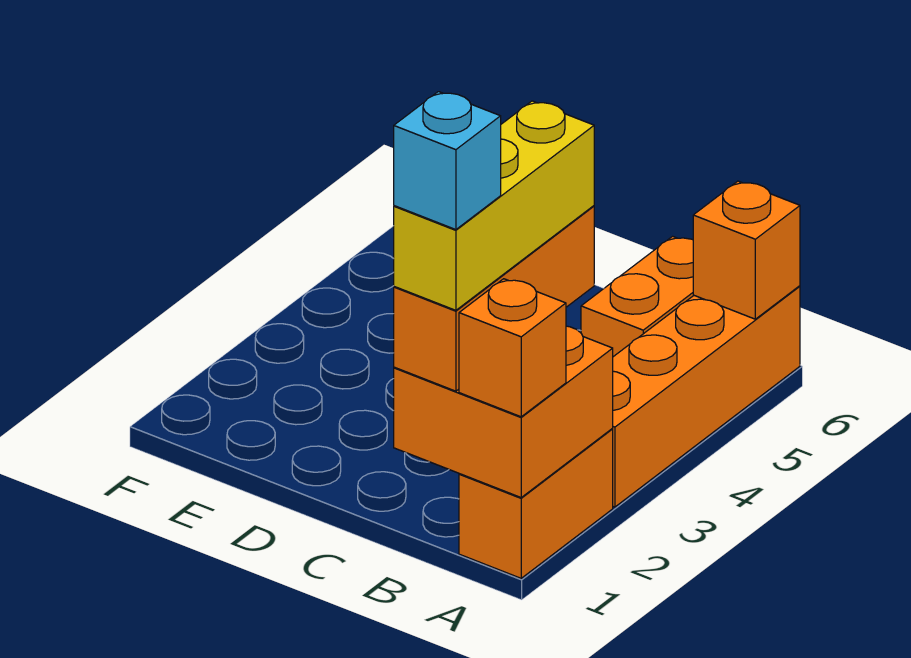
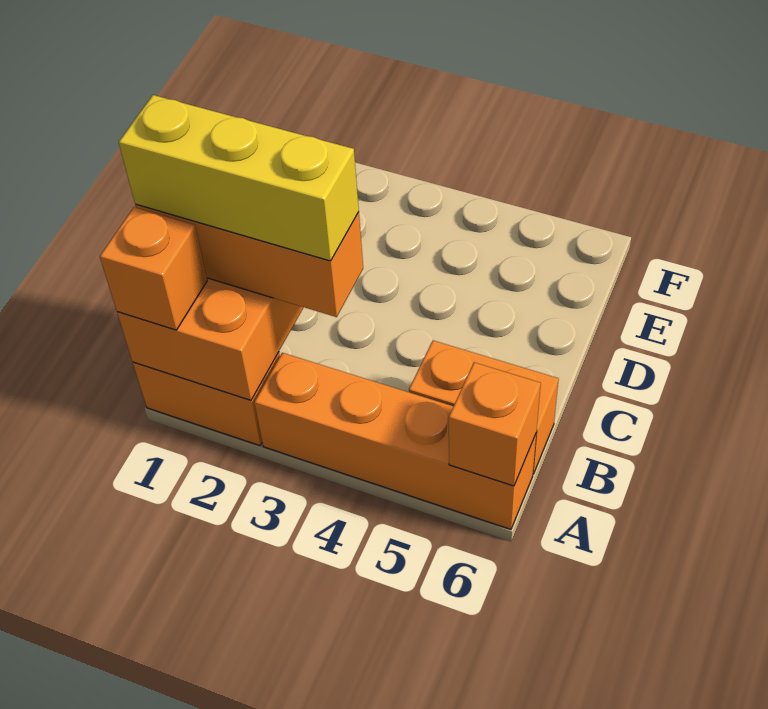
cyan 1x1 brick [394,92,501,230] -> none

